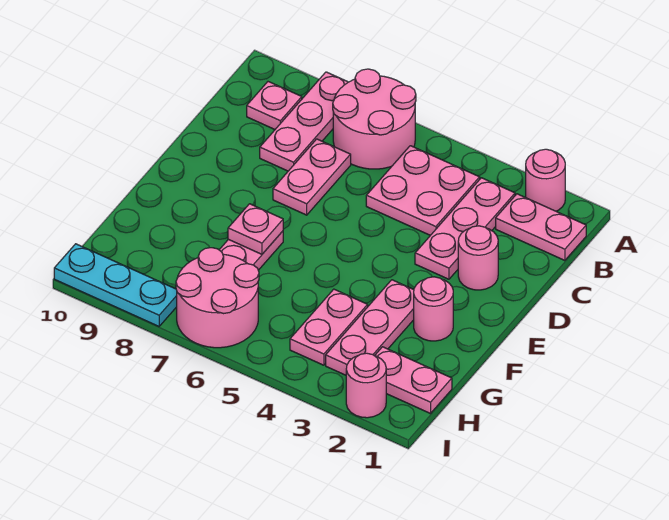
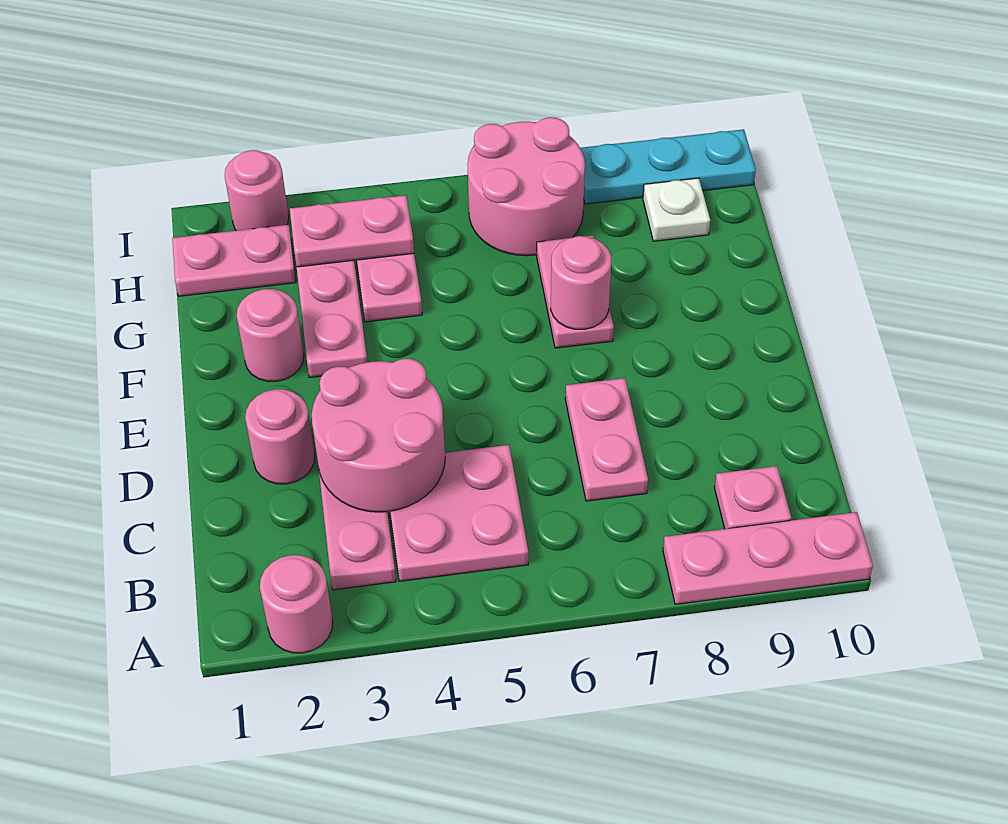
pink 2x2 round brick [333,69,416,169] -> pink 2x2 round brick moved to [312,359,445,512]
pink 1x3 plate [260,72,348,171] -> pink 1x3 plate turned to [663,512,873,604]
pink 1x2 plate [496,194,586,260] -> pink 1x2 plate moved to [290,195,414,267]
pink 1x1 plate [228,204,283,254] -> pink 1x1 round brick [551,236,611,329]
none -> white 1x1 plate [643,178,710,241]

